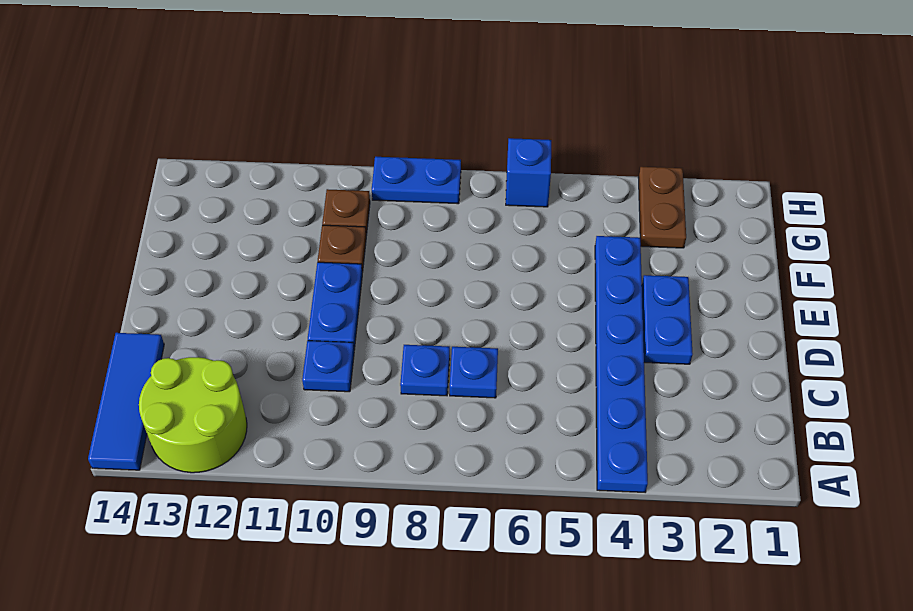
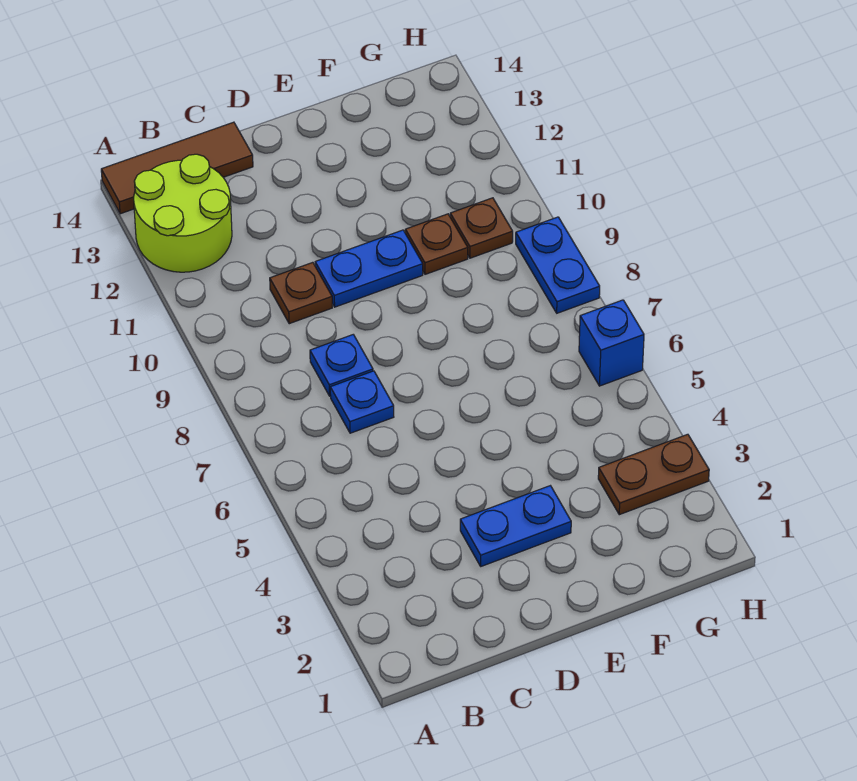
blue 1x6 plate [595,236,648,492] -> none
blue 1x3 tile [88,333,164,470] -> brown 1x3 tile [101,122,253,214]
blue 1x1 plate [302,341,354,392] -> brown 1x1 plate [270,262,332,324]

